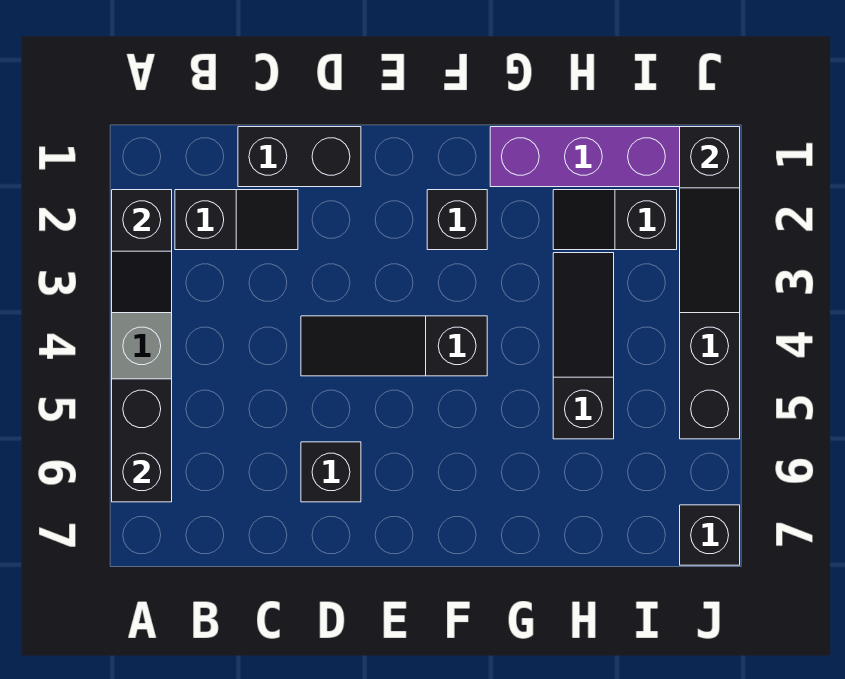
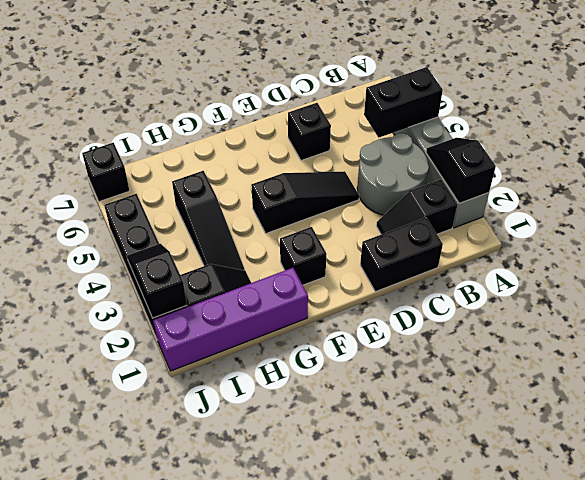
black 1x2 brick [112,379,172,502] -> black 1x2 brick turned to [364,67,443,138]
none -> grey 2x2 round brick [357,133,429,215]
black 1x3 slope [680,127,740,313] -> black 1x2 slope [127,244,187,318]

